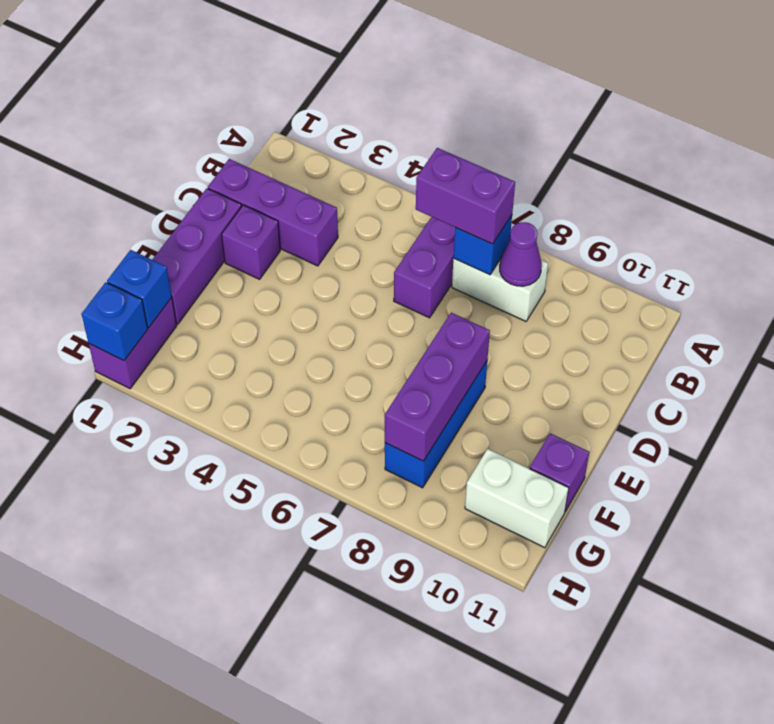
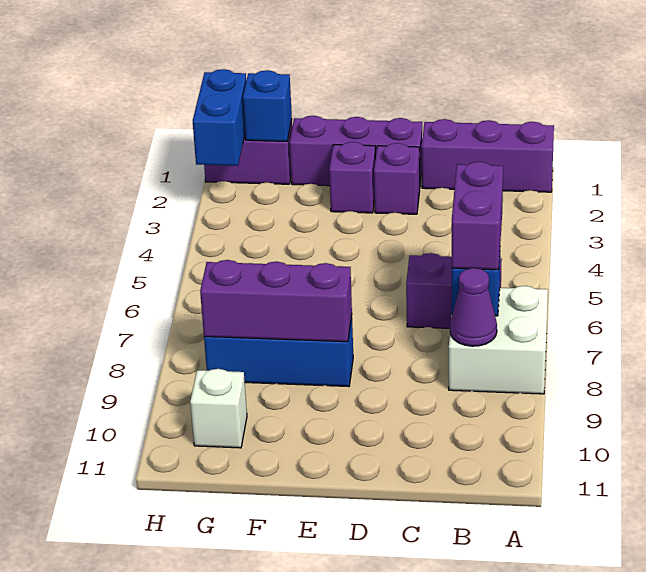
white 1x2 brick [452,259,548,321] -> white 2x2 brick [449,286,548,394]
purple 1x3 brick [208,159,338,266] -> purple 1x3 brick turned to [422,119,554,192]
purple 1x1 brick [530,433,589,512] -> purple 1x1 brick moved to [329,142,375,213]
white 1x2 brick [465,449,569,548] -> white 1x1 brick [190,369,247,448]
blue 1x1 brick [81,282,148,361] -> blue 1x2 brick [193,69,246,166]

